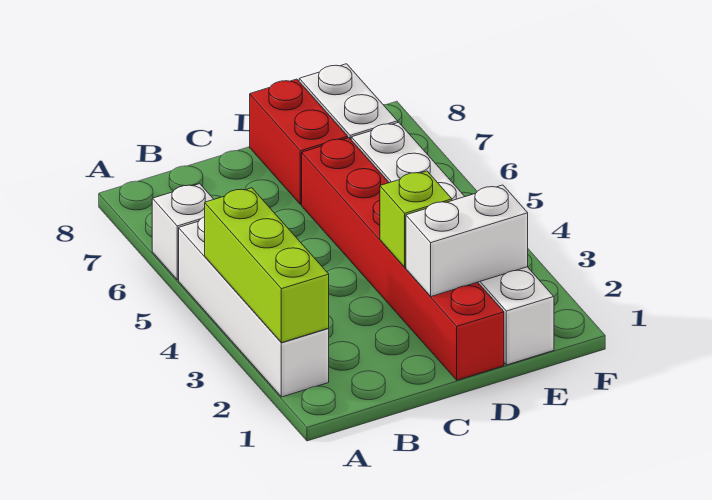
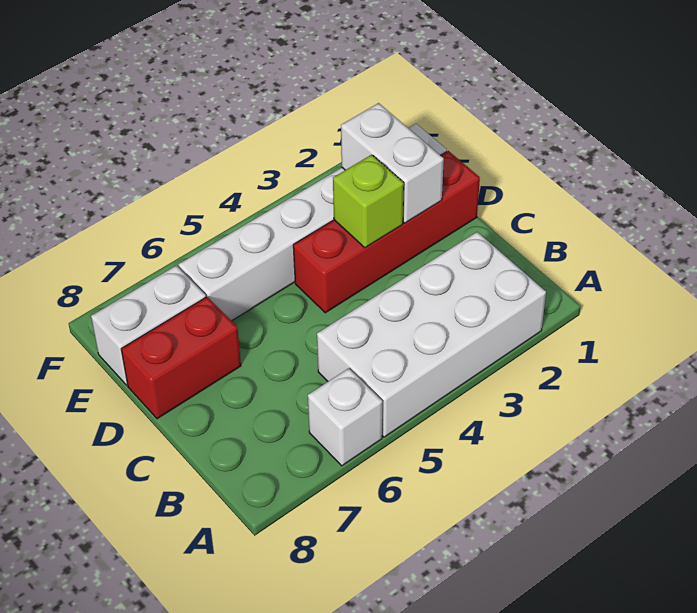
white 1x4 brick [179,217,329,397] -> white 2x4 brick [317,232,546,437]
lime 1x3 brick [205,188,329,343] -> none
red 1x6 brick [302,138,504,380] -> red 1x4 brick [293,151,480,313]

